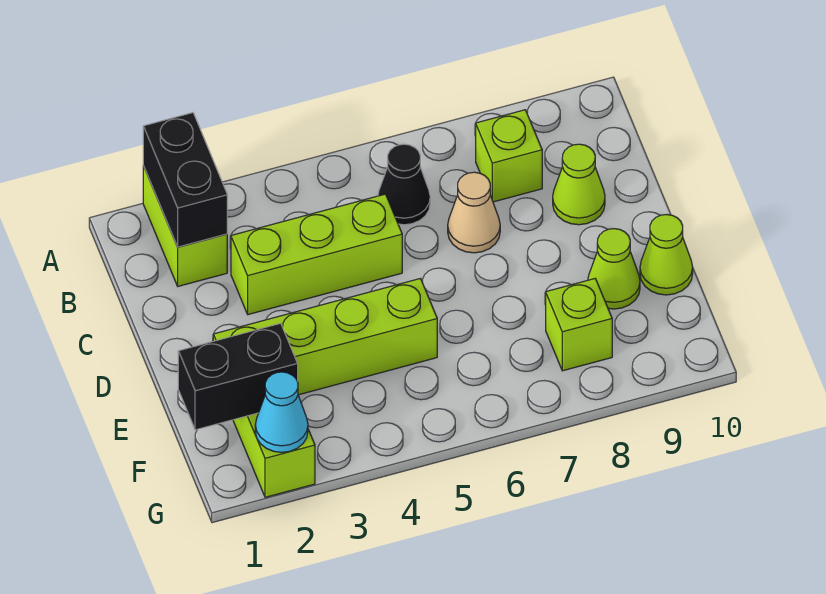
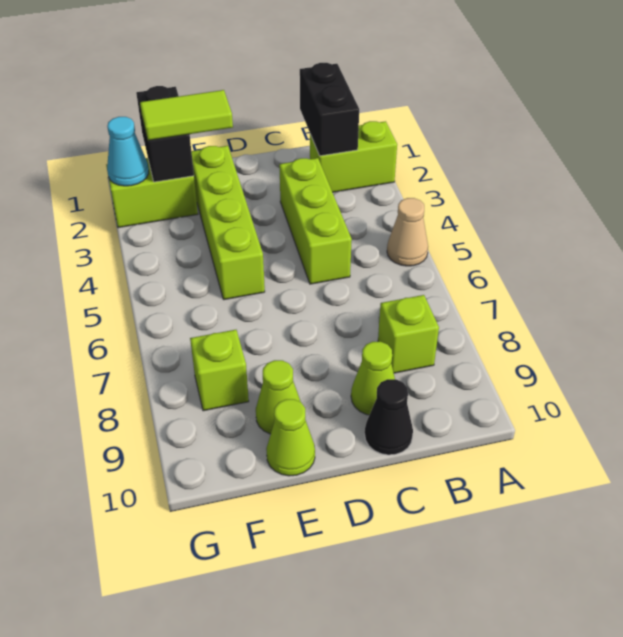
black 1x2 brick [143,113,227,247] -> black 1x2 brick turned to [300,63,359,156]
black 1x1 cone [378,144,430,225] -> black 1x1 cone moved to [365,379,413,455]
tan 1x1 cone [448,172,500,253] -> tan 1x1 cone moved to [387,198,428,266]
none -> lime 1x2 tile [140,90,233,140]

